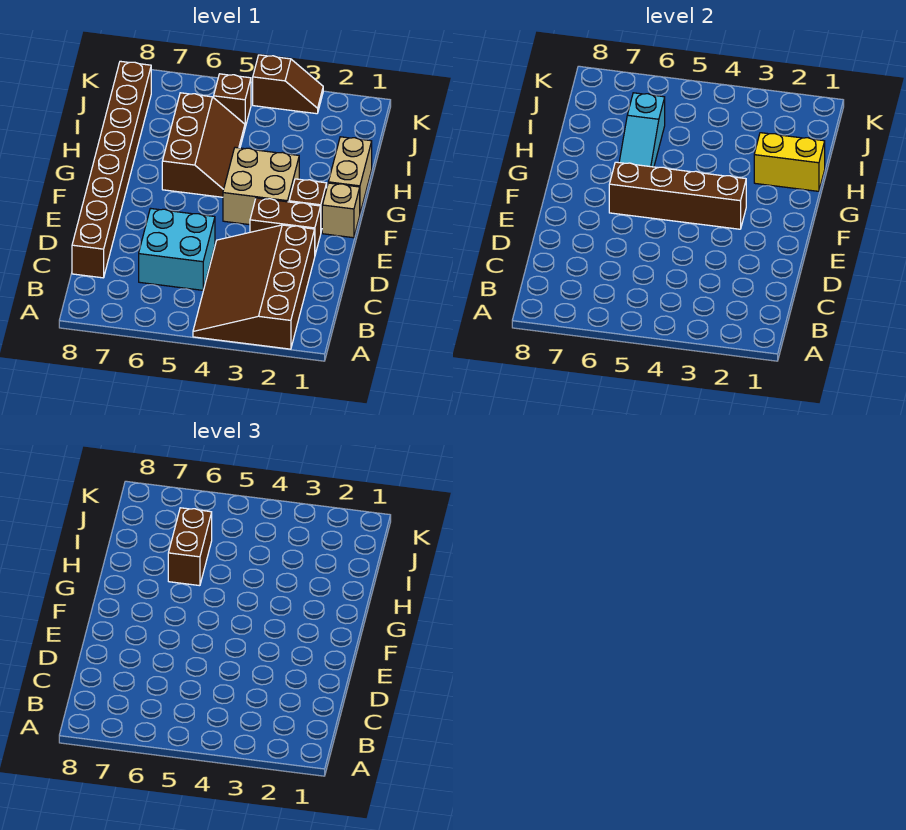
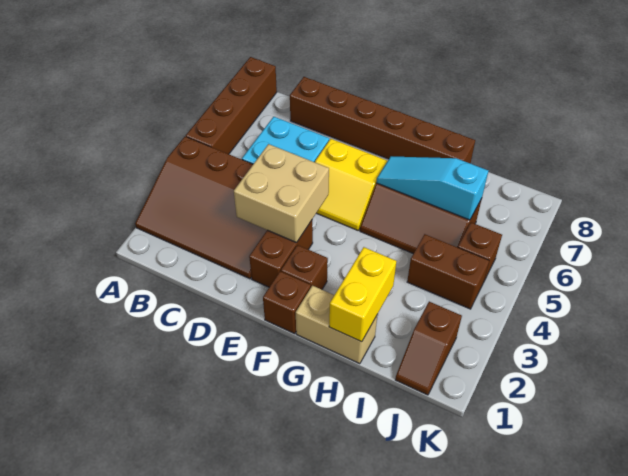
brown 3x4 slope [193,225,315,349] -> brown 3x4 slope turned to [135,137,267,279]
brown 1x8 brick [72,61,151,278] -> brown 1x6 brick [290,77,475,164]
none -> yellow 2x2 slope [315,139,387,230]
tan 1x1 brick [322,183,360,238] -> brown 1x1 brick [263,271,311,334]
tan 2x2 brick [223,147,299,225] -> tan 2x2 brick moved to [234,144,329,243]
brown 1x4 brick [609,162,746,229] -> brown 1x4 brick moved to [186,57,277,154]
brown 1x2 brick [168,508,212,586] -> brown 1x2 brick moved to [407,234,489,309]
brown 1x2 slope [253,55,323,114] -> brown 1x2 slope moved to [395,302,462,395]

